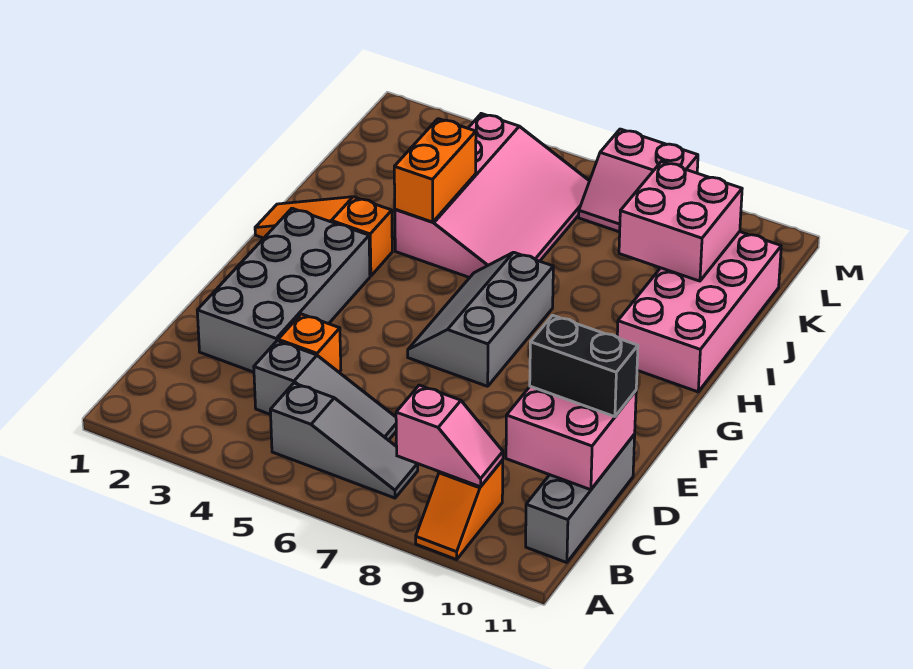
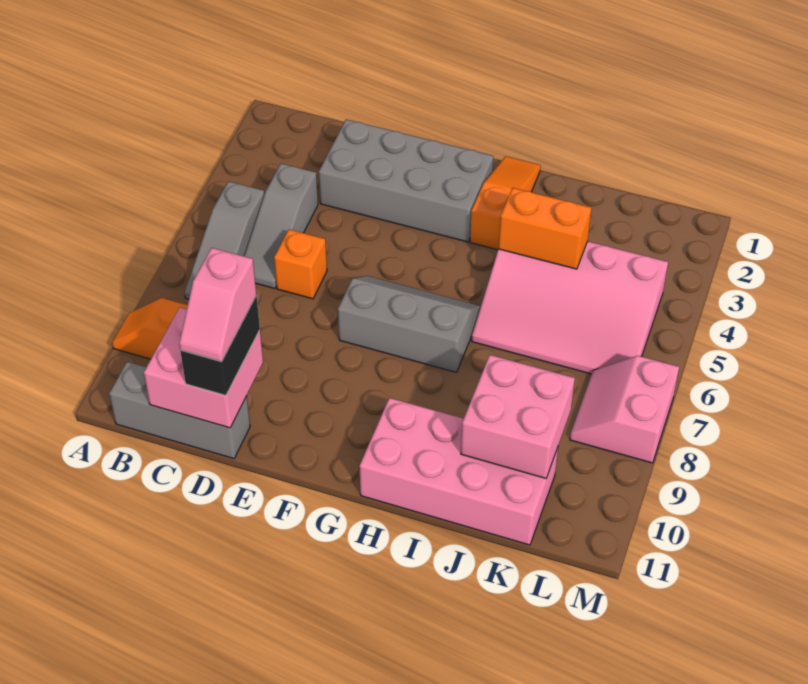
pink 1x2 slope [396,385,503,487] -> pink 1x2 slope moved to [179,248,256,362]
orange 1x1 brick [278,314,341,372] -> orange 1x1 brick moved to [274,229,327,299]

